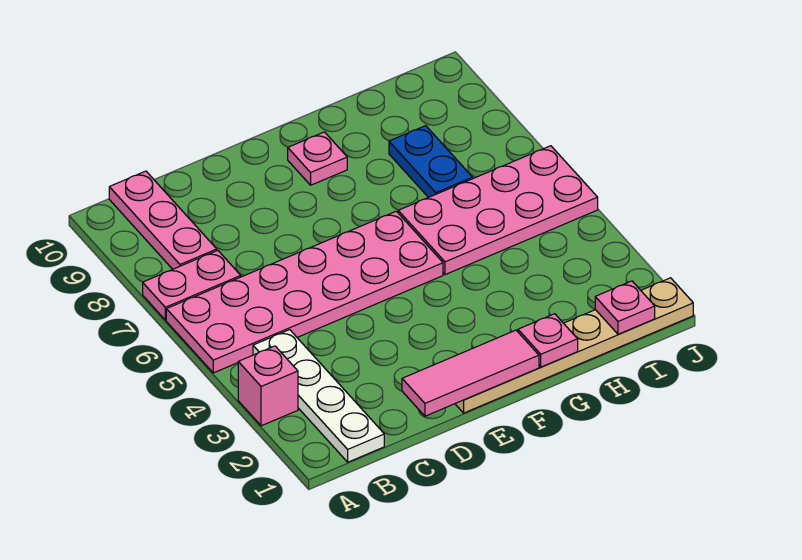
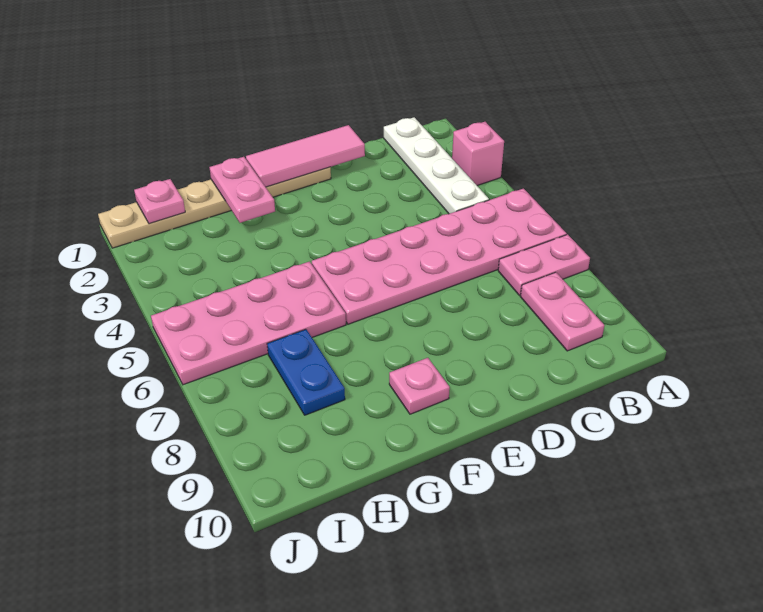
pink 1x3 plate [109,171,217,269] -> pink 1x2 plate [520,272,605,351]
pink 1x1 plate [518,314,578,367] -> pink 1x2 plate [210,157,275,223]

